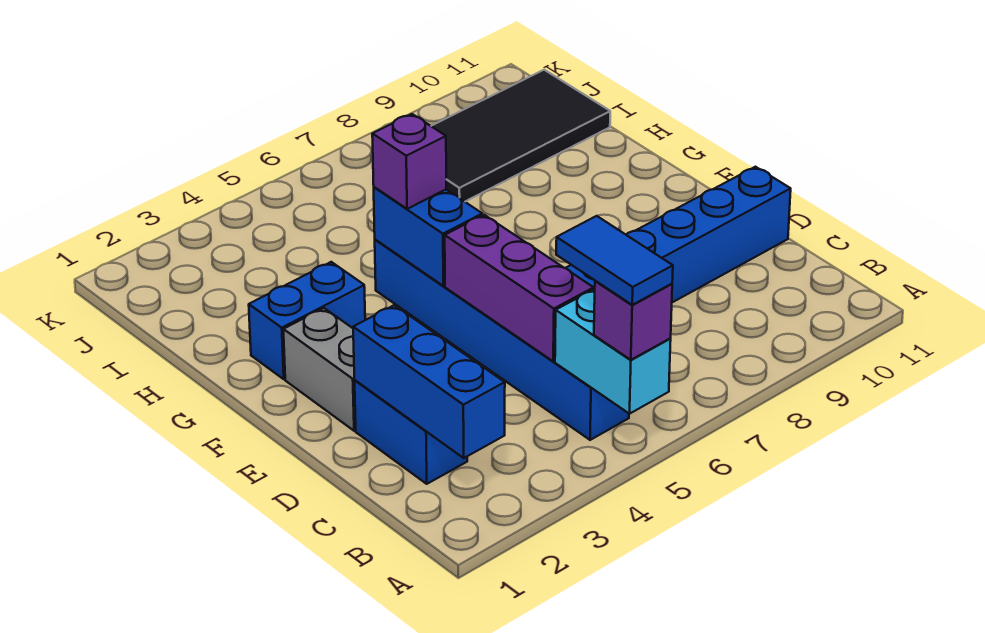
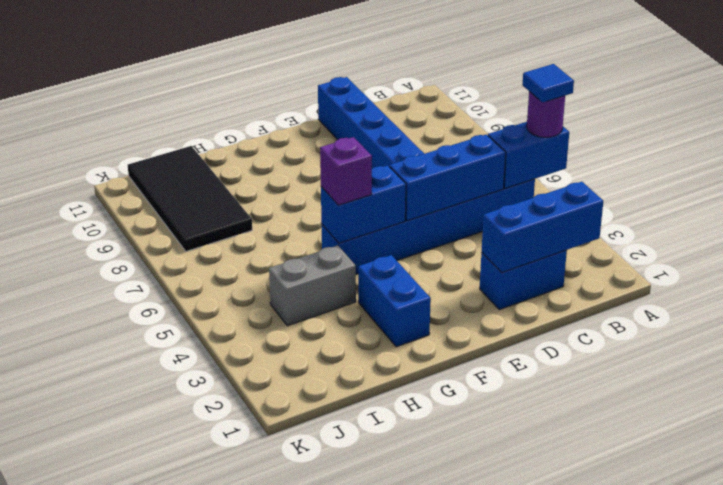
cyan 1x2 brick [555,289,671,414] -> blue 1x2 brick [488,122,569,189]
purple 1x1 brick [594,281,672,360] -> purple 1x1 round brick [527,92,565,137]
blue 1x2 tile [556,216,673,305] -> blue 1x1 tile [522,64,574,102]
purple 1x3 brick [445,215,593,361] -> blue 1x3 brick [389,134,506,221]
grey 1x2 brick [283,308,356,431] -> grey 1x2 brick moved to [269,245,356,326]

